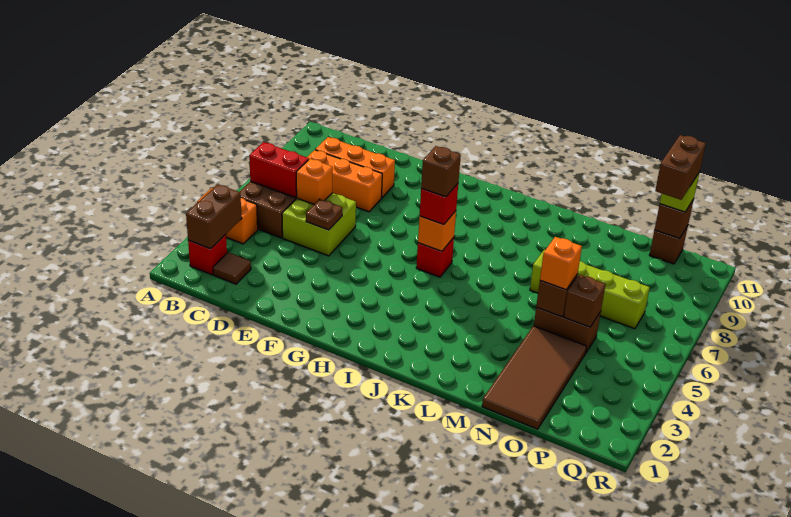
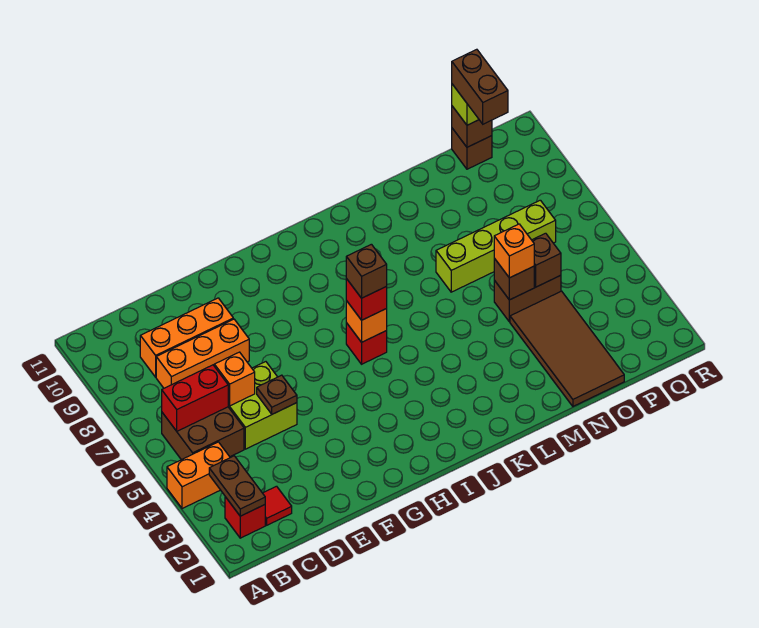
brown 1x2 brick [186,184,242,249] -> brown 1x2 plate [209,456,265,516]
brown 1x1 tile [213,252,251,284] -> red 1x1 tile [263,486,292,525]

